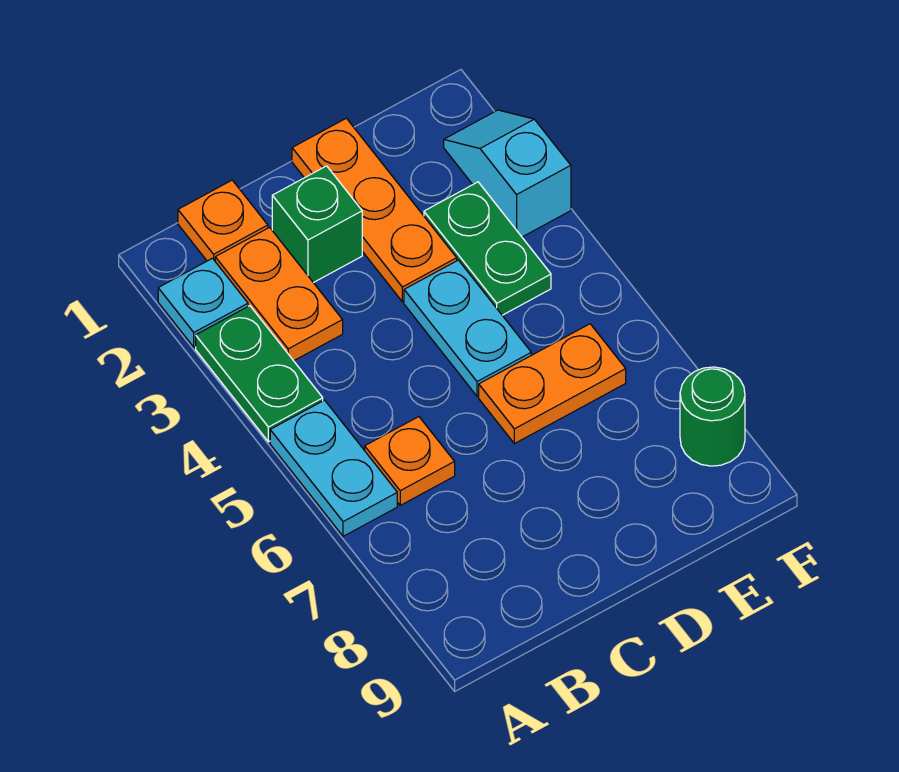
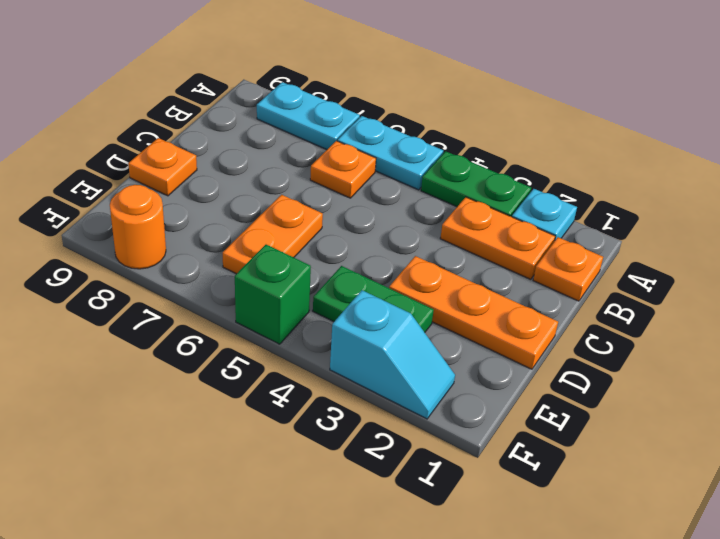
green 1x1 brick [272,166,362,283] -> green 1x1 brick moved to [235,245,311,344]
cyan 1x2 plate [404,260,531,396] -> cyan 1x2 plate moved to [257,82,360,150]
none -> orange 1x1 plate [128,138,197,196]
green 1x1 round brick [680,367,745,466] -> orange 1x1 round brick [110,185,166,269]

